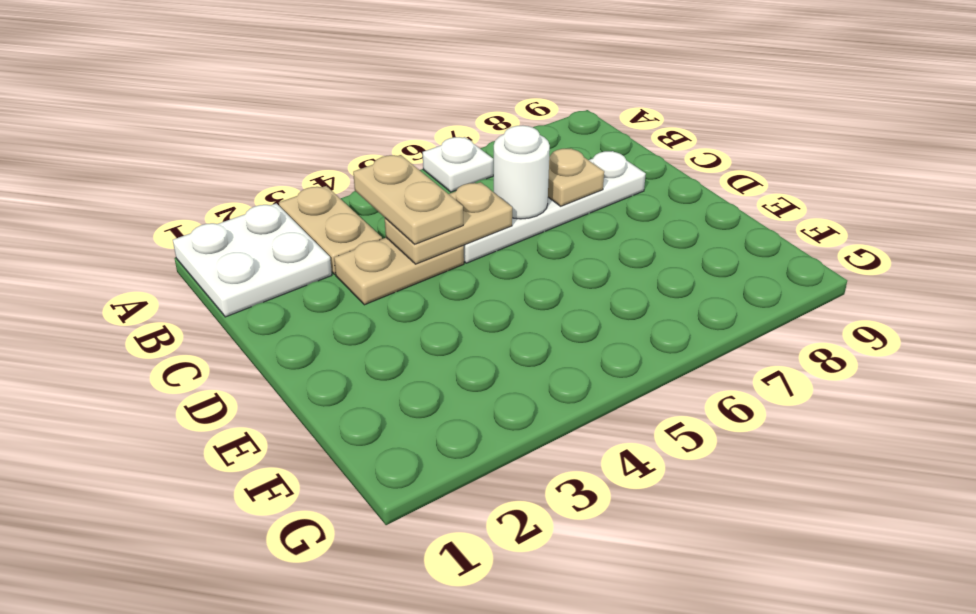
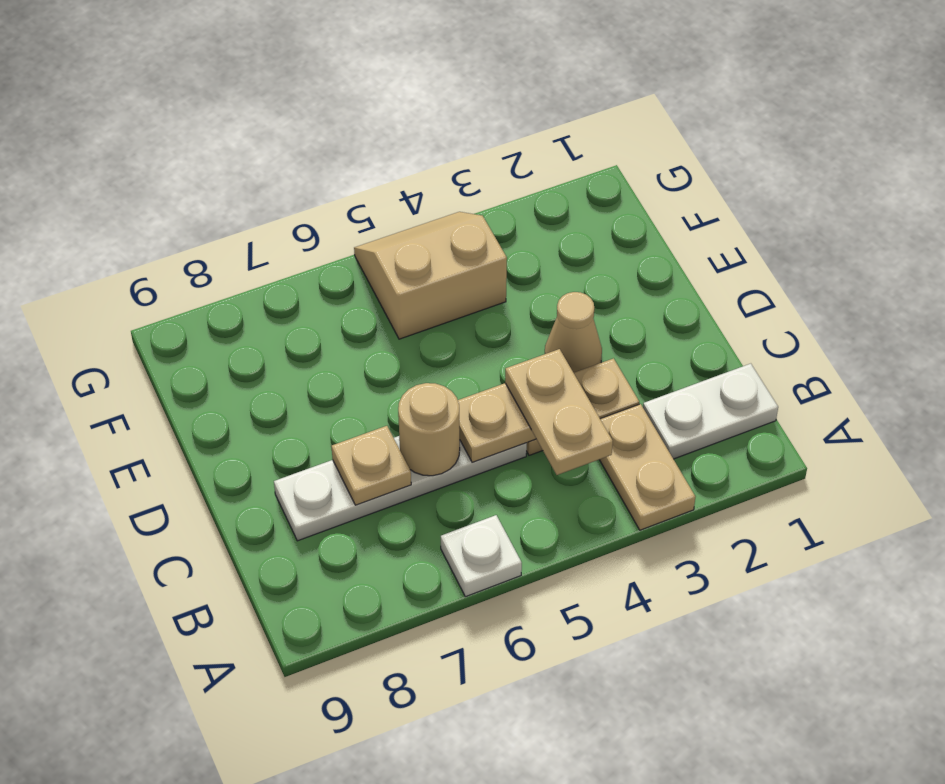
white 2x2 plate [173,203,332,317] -> white 1x2 plate [643,364,778,459]
white 1x1 round brick [494,125,550,219] -> tan 1x1 round brick [398,383,460,476]
none -> tan 1x1 cone [545,292,602,373]
none -> tan 2x2 slope [354,212,507,339]

